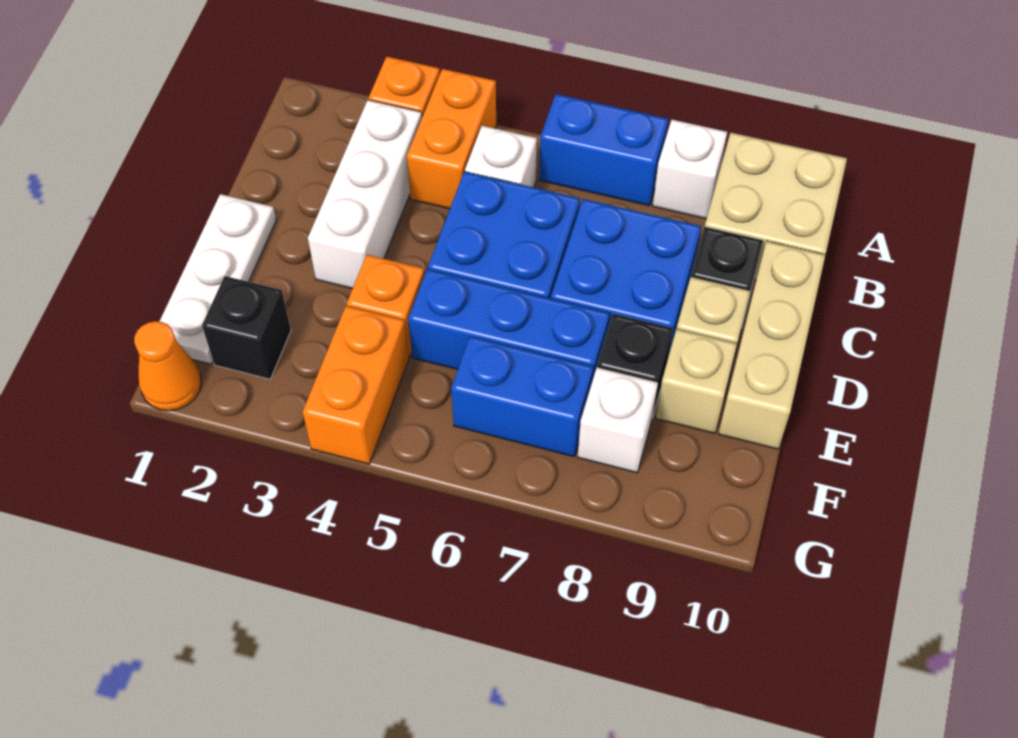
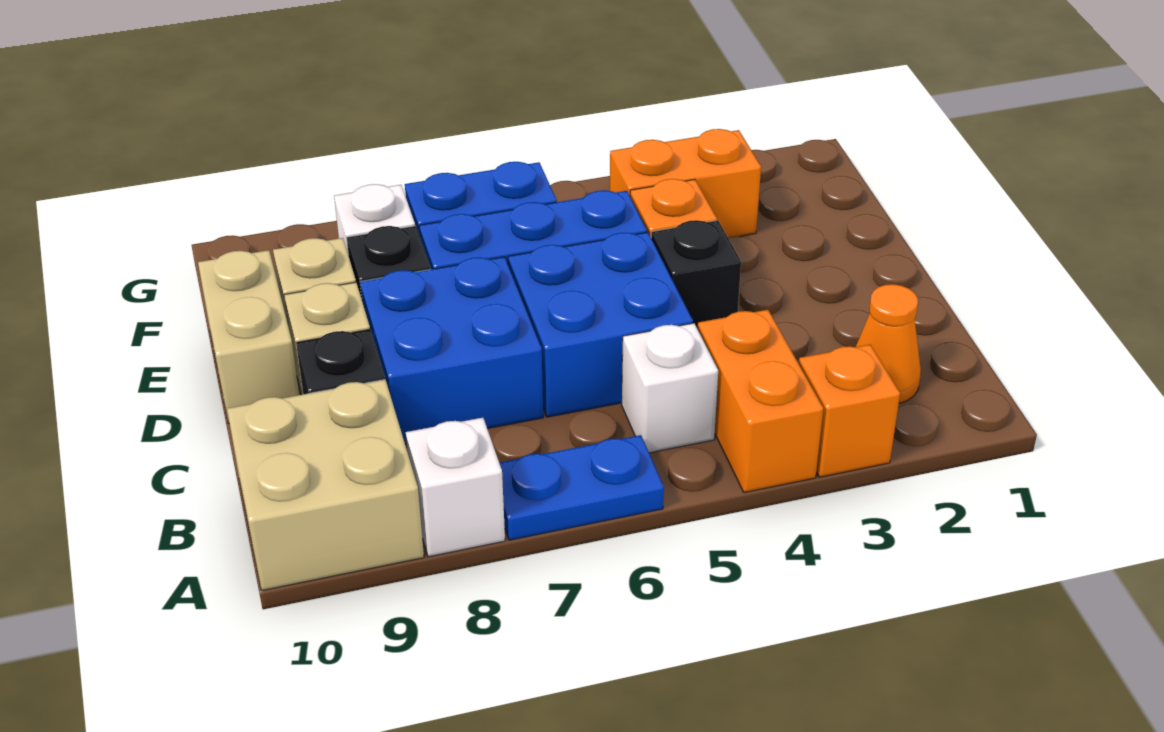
blue 1x2 brick [539,94,668,206] -> blue 1x2 plate [499,435,664,540]
white 1x3 brick [308,100,422,289] -> none
tan 1x3 brick [718,241,825,449] -> tan 1x2 brick [198,250,299,423]
white 1x3 plate [159,194,276,364] -> none
black 1x1 brick [202,276,291,379] -> black 1x1 brick moved to [651,220,741,329]
orange 1x2 brick [303,306,409,464] -> orange 1x2 brick turned to [610,129,761,238]
orange 1x1 cone [134,321,201,411] -> orange 1x1 cone moved to [856,284,921,403]

